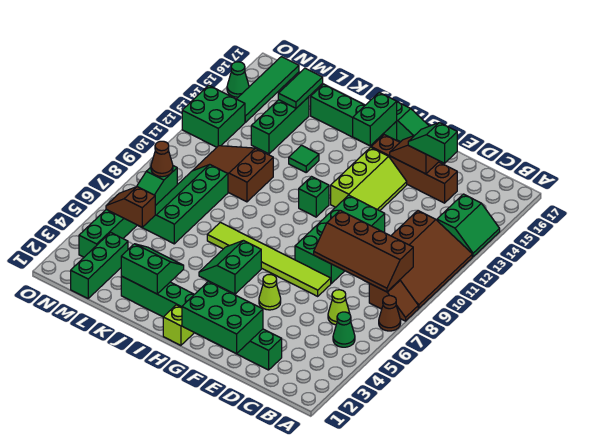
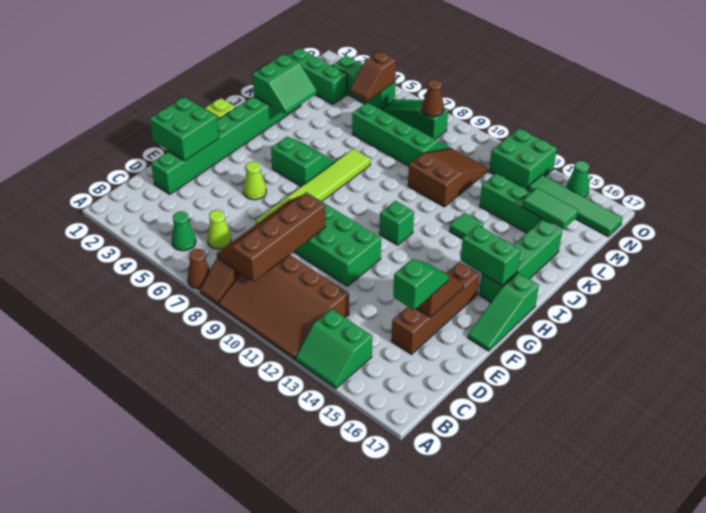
green 2x3 brick [182,282,263,354] -> green 2x2 brick [150,97,219,161]
lime 2x3 slope [331,147,407,211] -> none
brown 1x2 slope [106,187,155,227] -> brown 1x2 slope turned to [350,51,396,101]

